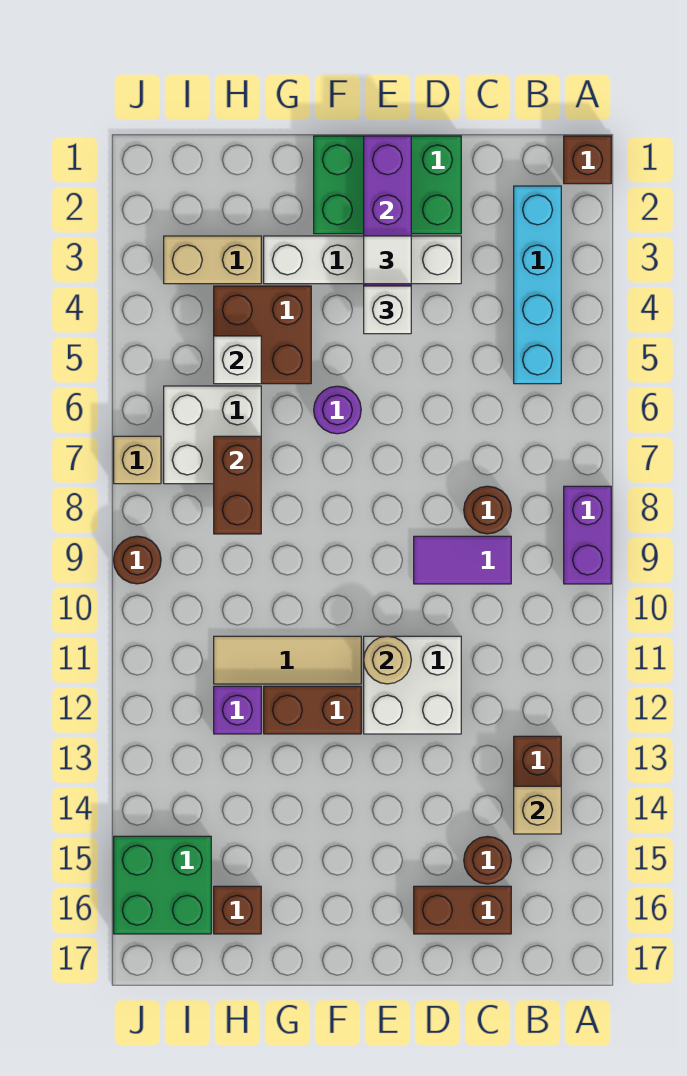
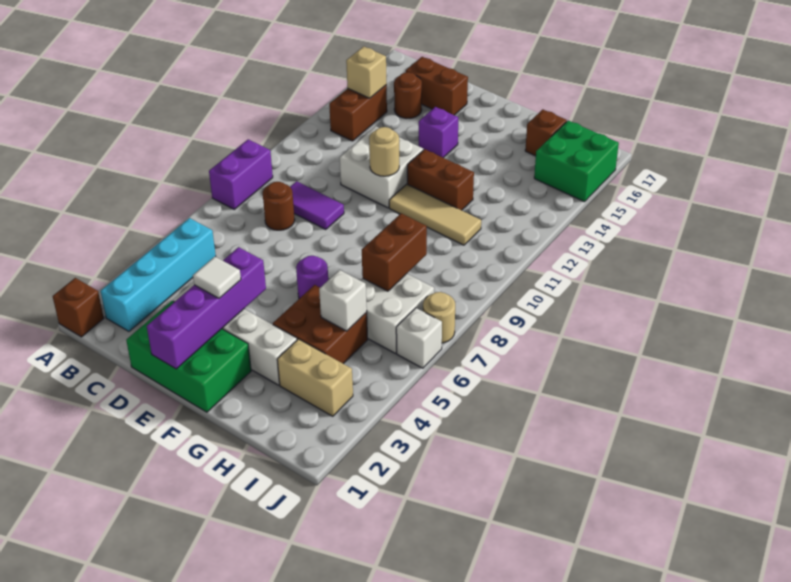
white 1x1 brick [364,286,411,334] -> white 1x1 brick moved to [396,308,442,368]
purple 1x1 brick [214,686,261,734] -> purple 1x1 brick moved to [419,107,458,158]
tan 1x1 brick [114,436,161,484] -> tan 1x1 round brick [423,292,455,343]
brown 1x1 round brick [114,536,161,584] -> none

